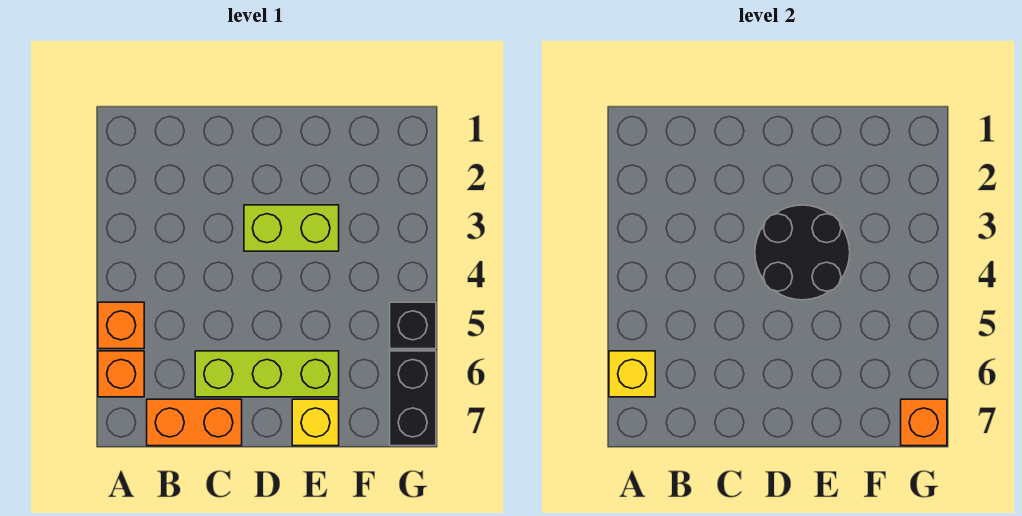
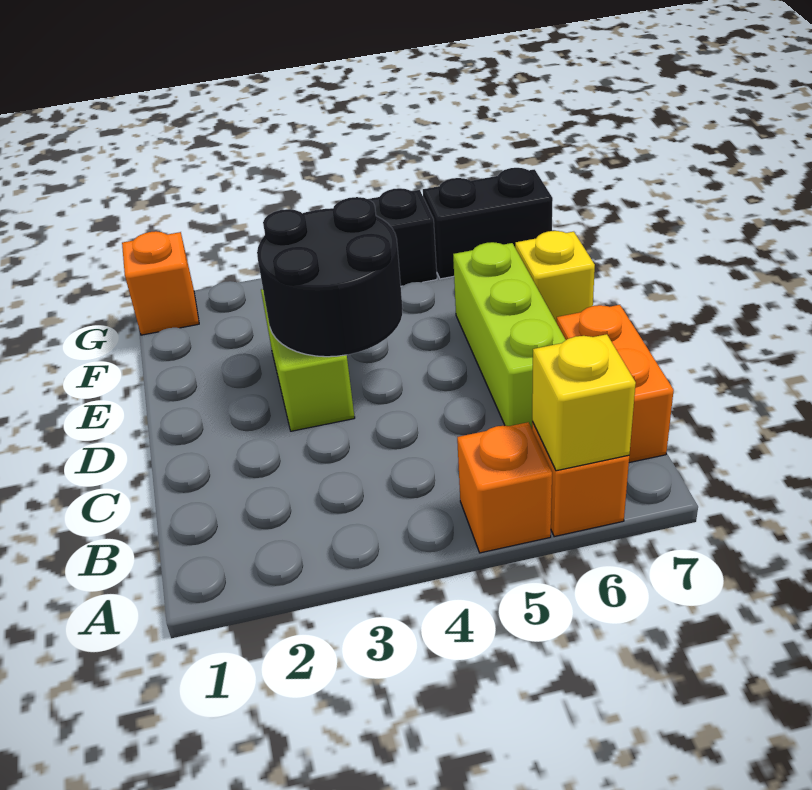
orange 1x1 brick [901,399,947,446] -> orange 1x1 brick moved to [122,231,199,335]

